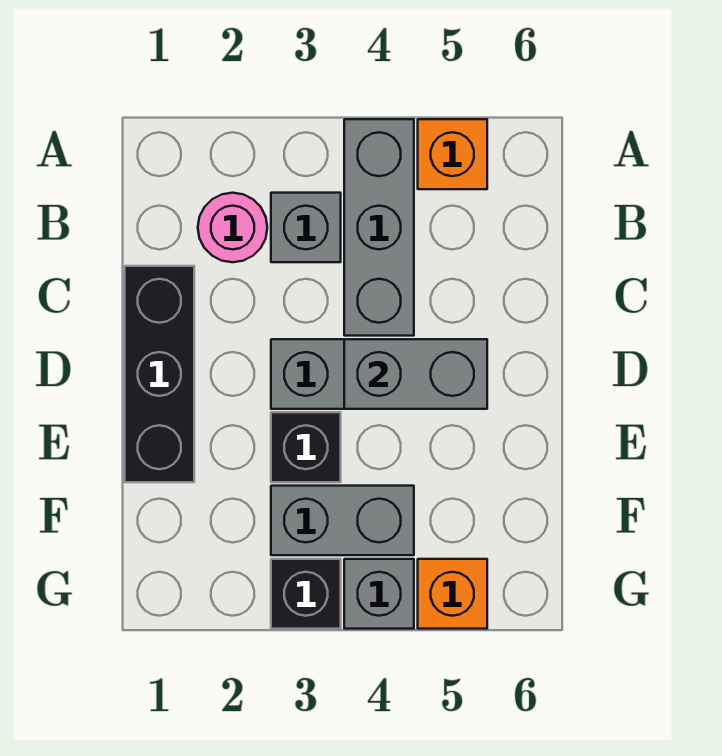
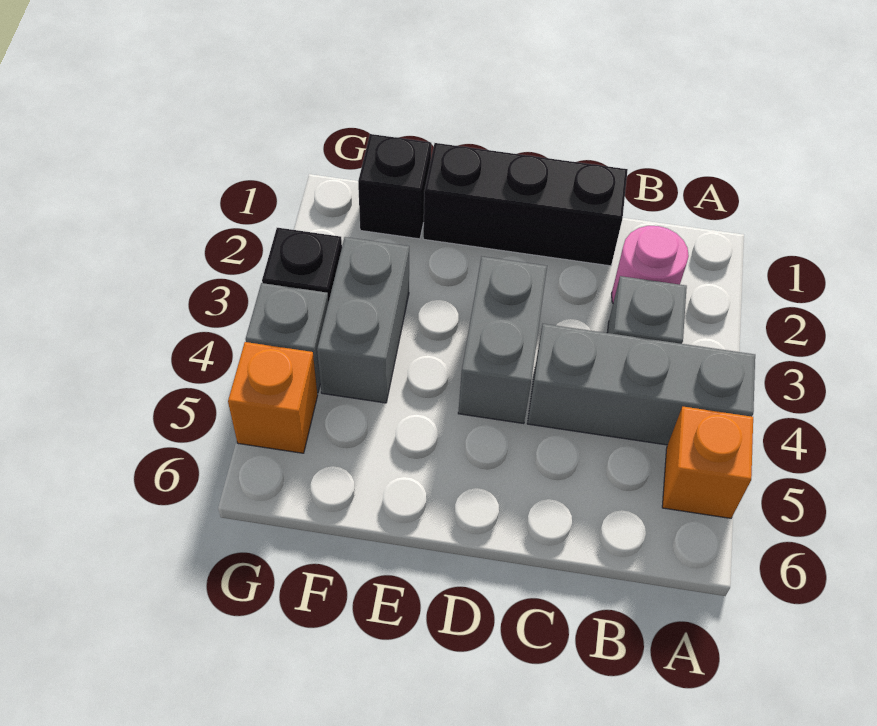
grey 1x2 brick [344,339,487,409] -> none
black 1x1 brick [271,412,341,482] -> black 1x1 brick moved to [358,134,431,239]

